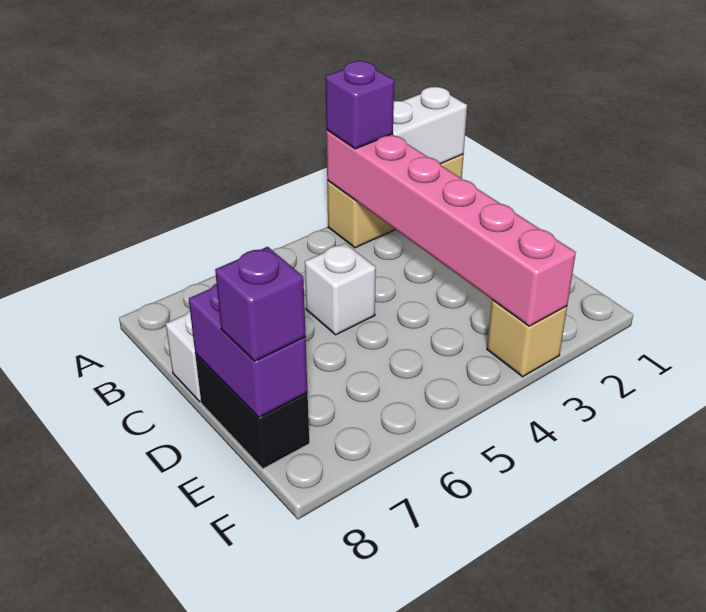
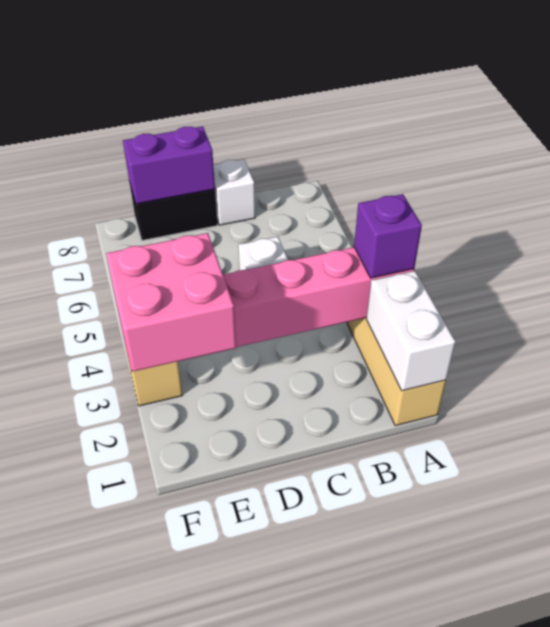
none -> pink 2x2 brick [106,233,236,372]
purple 1x1 brick [215,247,306,361] -> none

